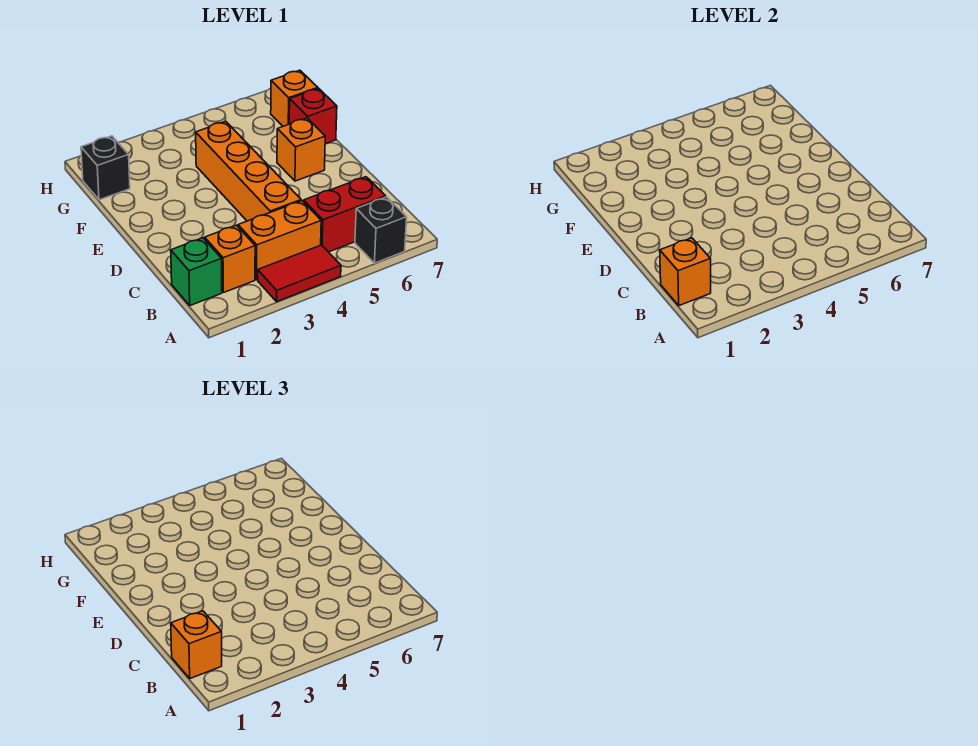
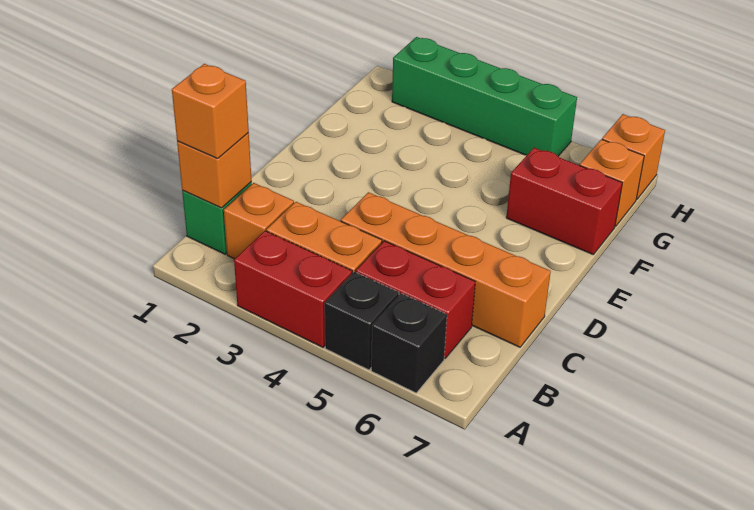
red 1x2 tile [258,245,341,302] -> red 1x2 brick [234,231,352,347]
orange 1x4 brick [196,121,301,221] -> orange 1x4 brick turned to [341,192,551,347]
orange 1x1 brick [277,118,325,181] -> orange 1x1 brick moved to [602,114,665,199]
red 1x1 brick [289,88,337,144] -> red 1x2 brick [506,148,622,254]
black 1x1 brick [81,136,130,200] -> black 1x1 brick moved to [325,272,399,370]
none -> green 1x4 brick [392,37,577,156]

